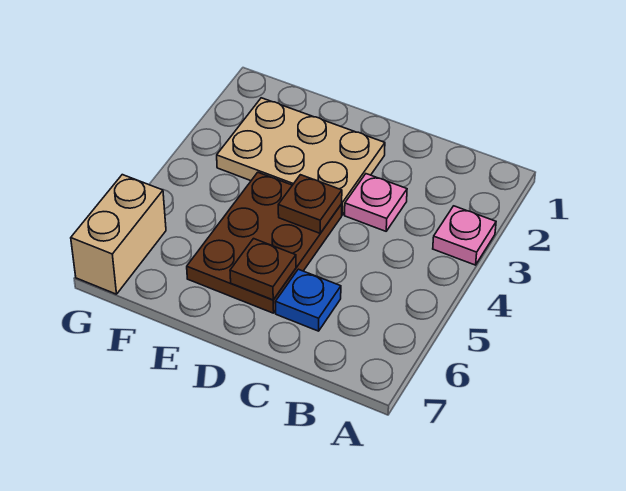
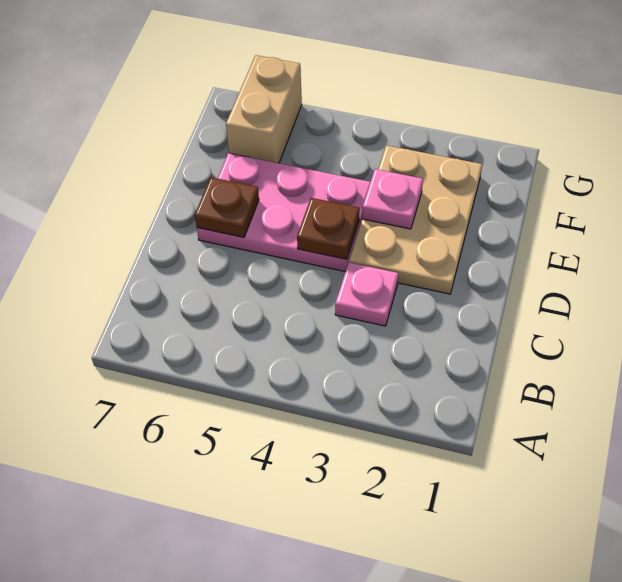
pink 1x1 plate [433,206,496,265] -> pink 1x1 plate moved to [362,169,423,229]
blue 1x1 plate [275,269,341,331] -> none
brown 2x3 plate [187,172,342,313] -> pink 2x3 plate [197,153,370,272]
tan 1x2 brick [71,175,166,294] -> tan 1x2 brick turned to [226,55,302,163]

